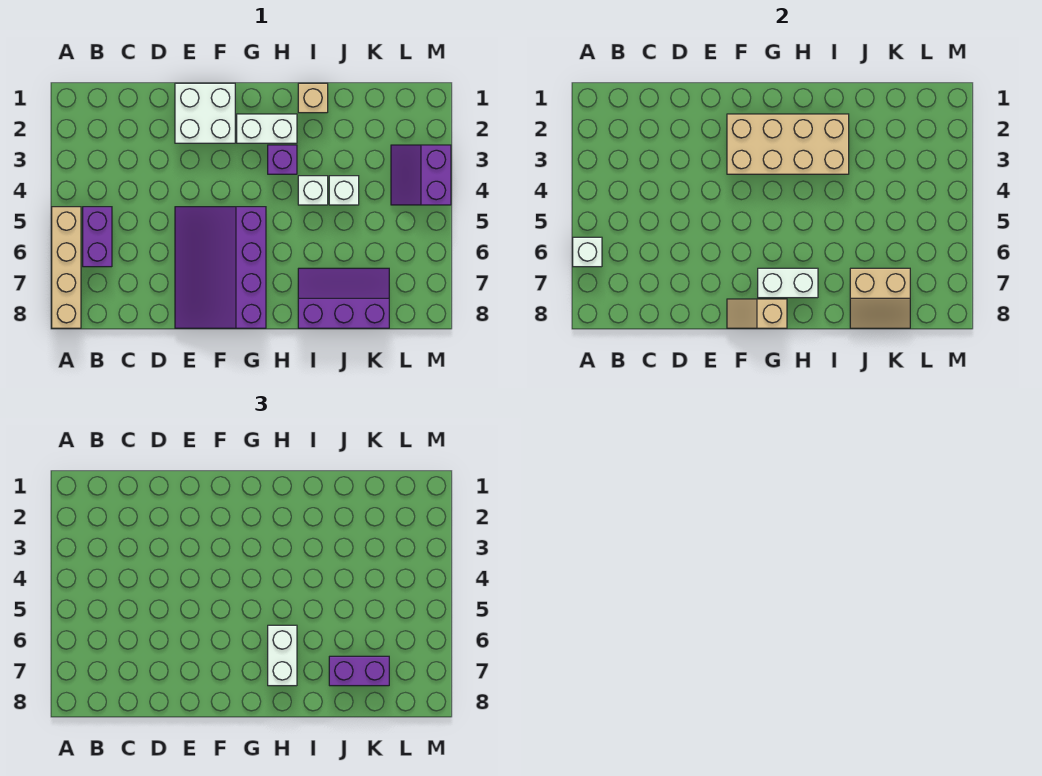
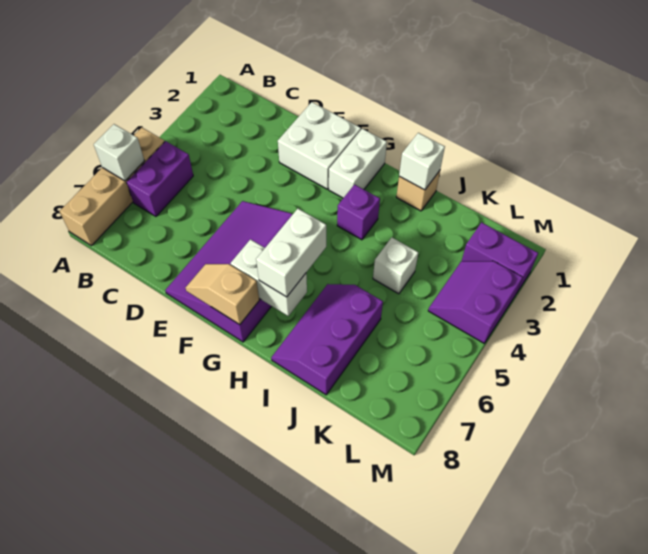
tan 2x4 brick [727,114,849,174] -> none
white 1x2 brick [237,114,297,143] -> white 1x2 brick turned to [329,129,387,198]
white 1x1 brick [298,176,328,205] -> white 1x1 brick moved to [399,133,445,190]
purple 2x3 slope [298,268,389,328] -> purple 2x3 slope turned to [271,284,383,395]
tan 2x2 slope [850,268,910,328] -> none
purple 1x2 brick [329,656,389,686] -> purple 1x2 brick moved to [462,222,538,292]

